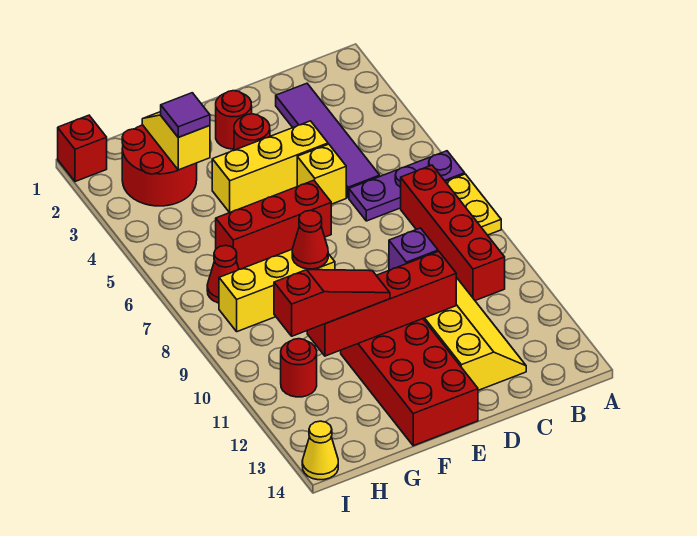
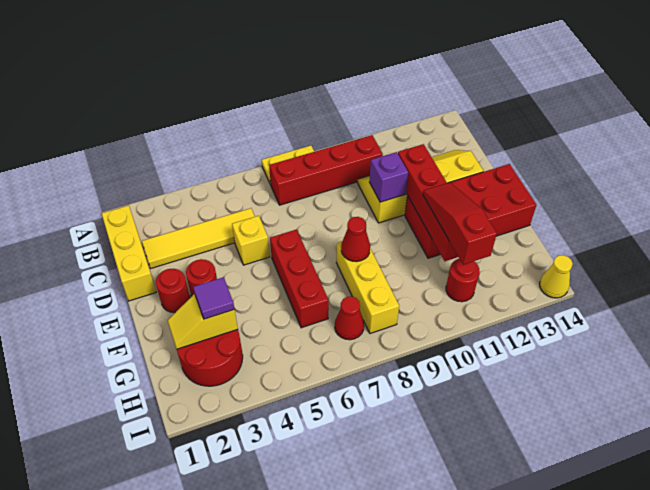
purple 1x3 plate [349,151,465,221] -> none
purple 1x4 tile [276,83,380,198] -> yellow 1x4 tile [142,208,255,268]
yellow 1x3 brick [212,121,328,213] -> yellow 1x3 brick moved to [102,205,156,301]
red 1x1 brick [58,115,107,182] -> none

